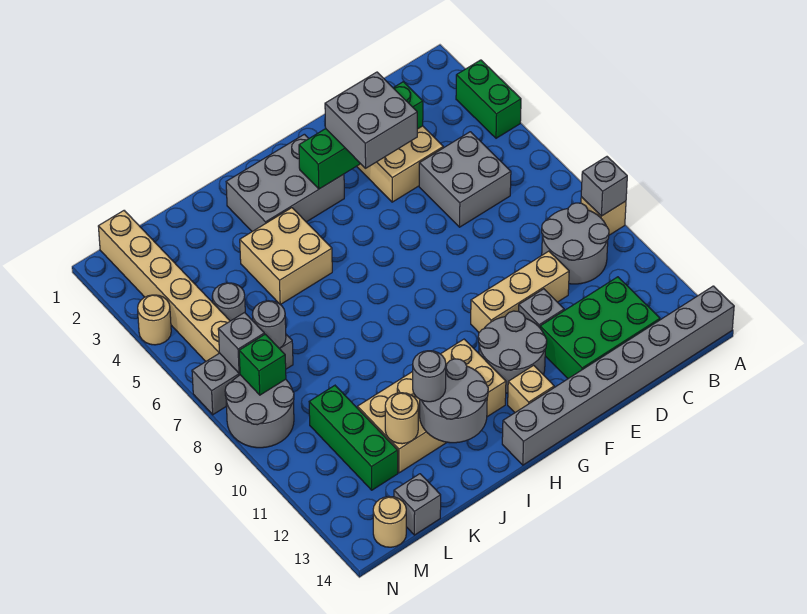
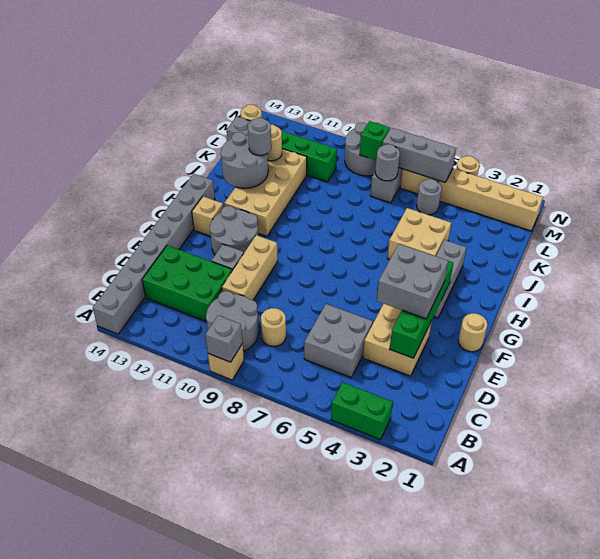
none -> tan 1x1 round brick [261,308,286,346]
green 2x3 brick [540,277,660,379] -> green 2x3 brick turned to [142,245,232,321]
none -> tan 1x1 round brick [458,313,488,352]
grey 2x3 brick [226,134,344,232] -> grey 1x3 brick [434,240,466,318]
grey 1x1 brick [218,313,264,373] -> grey 1x3 brick [382,128,456,182]

